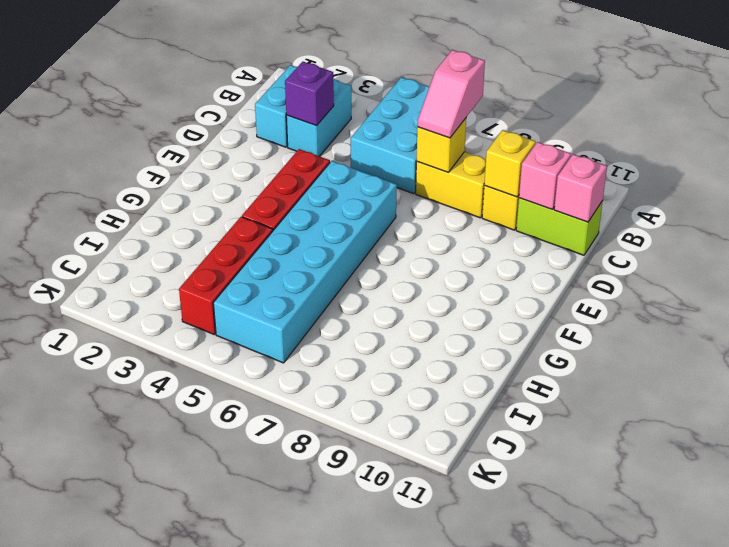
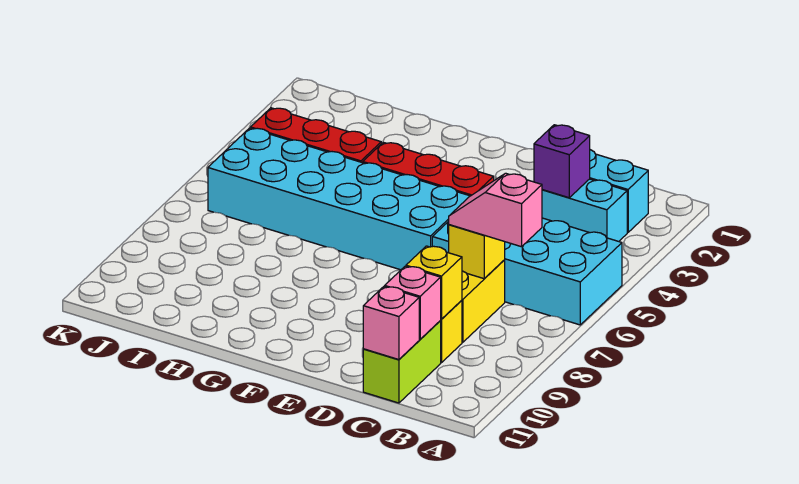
cyan 2x3 brick [351,77,429,194] -> cyan 2x4 brick [432,218,622,325]

